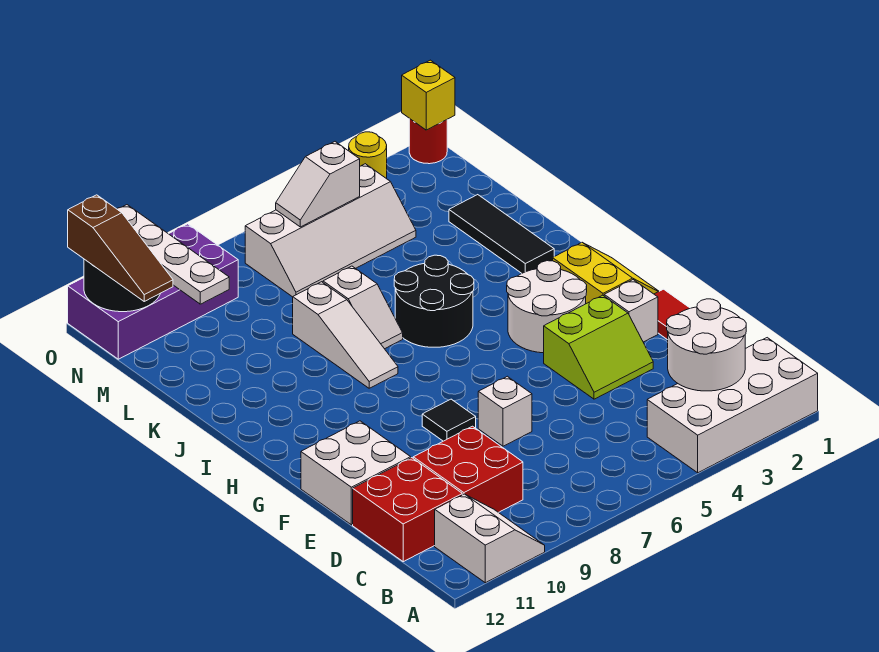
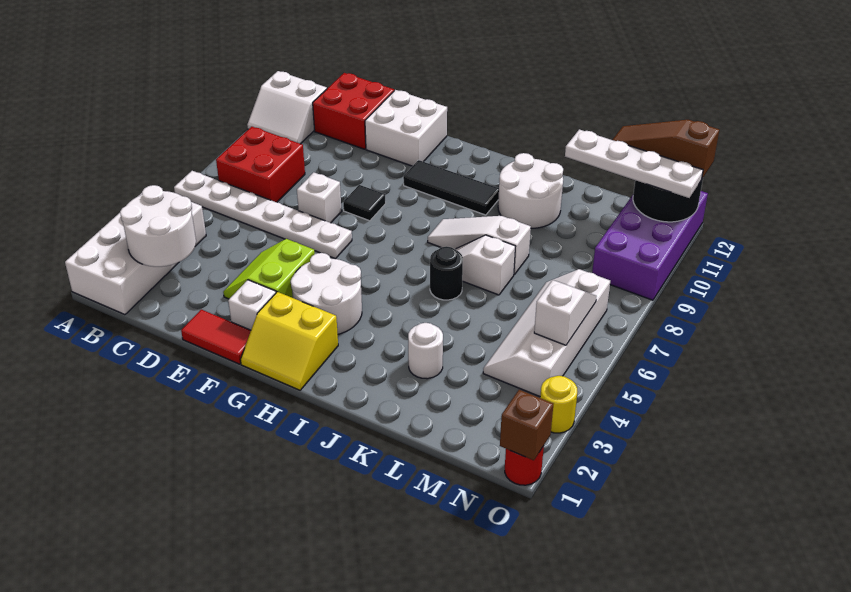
none -> white 1x6 plate [174,171,352,259]
red 2x2 brick [413,426,523,513] -> red 2x2 brick moved to [216,127,305,202]
black 2x2 round brick [394,255,474,347] -> black 1x1 round brick [430,246,463,300]
black 1x3 tile [449,195,554,273] -> black 1x3 tile moved to [403,160,499,215]
none -> white 2x2 round brick [498,153,563,228]
none -> white 1x1 round brick [408,323,443,379]
yellow 1x1 brick [402,60,455,130] -> brown 1x1 brick [500,390,553,460]

